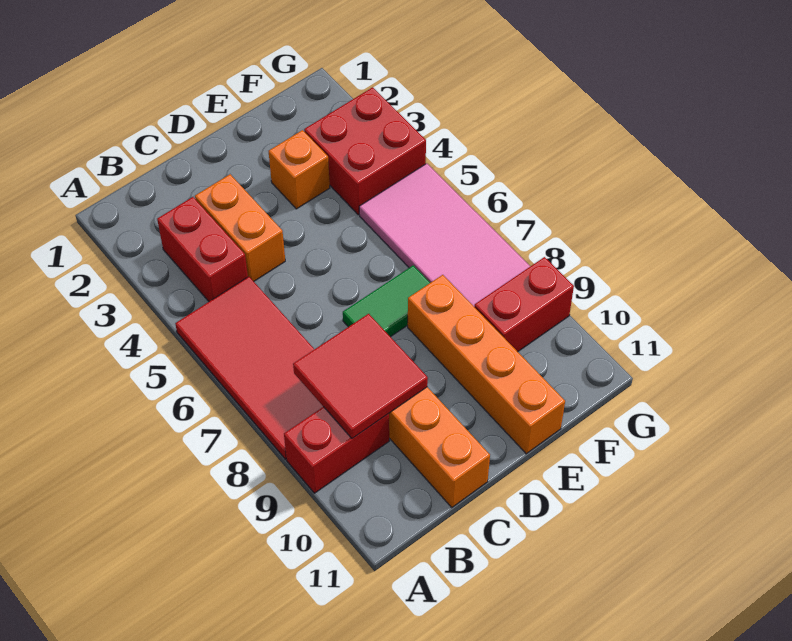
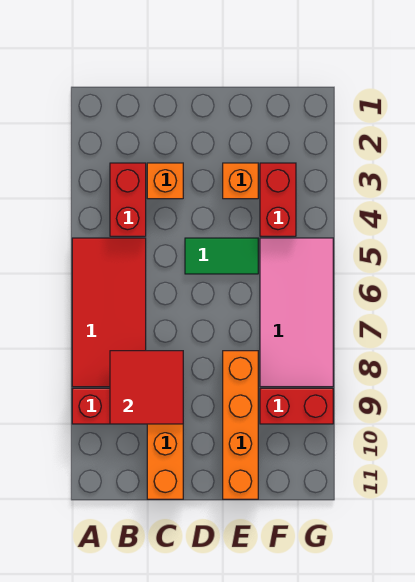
orange 1x2 brick [195,174,285,281] -> orange 1x1 brick [147,163,183,199]
green 1x2 tile [343,265,430,337] -> green 1x2 tile moved to [185,238,258,274]
red 2x2 brick [304,87,426,215] -> red 1x2 brick [260,163,296,236]

